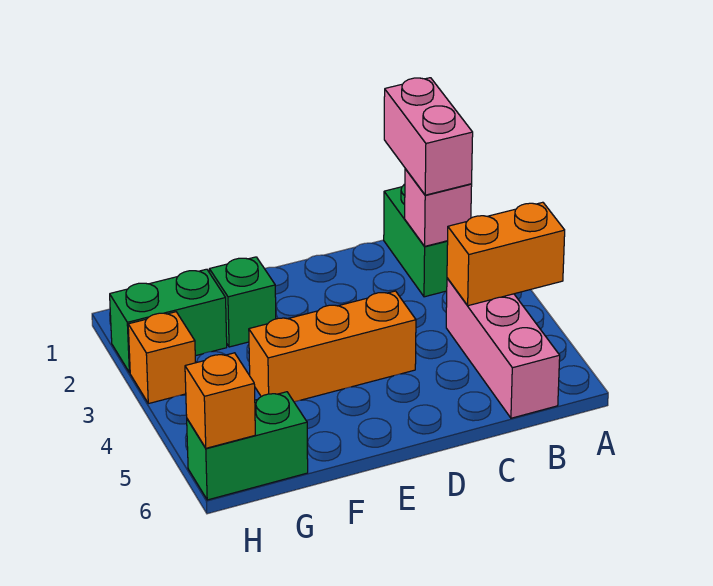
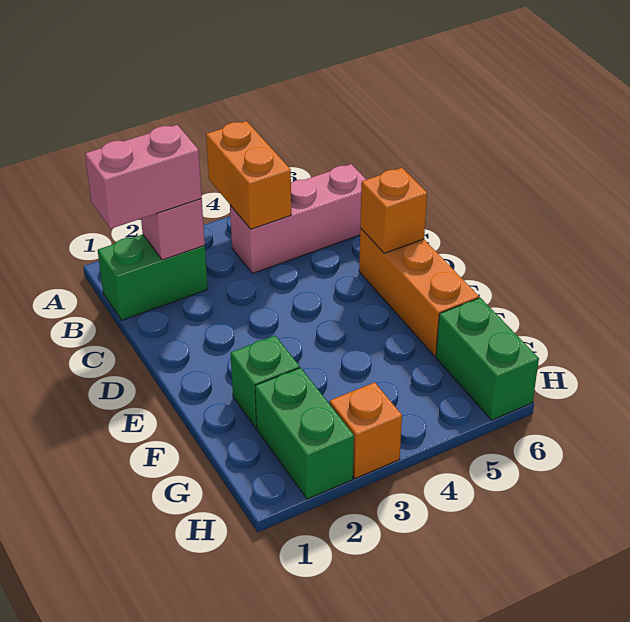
orange 1x3 brick [249,291,416,402] -> orange 1x3 brick moved to [359,228,479,356]
orange 1x1 brick [185,353,255,448] -> orange 1x1 brick moved to [360,168,427,253]

